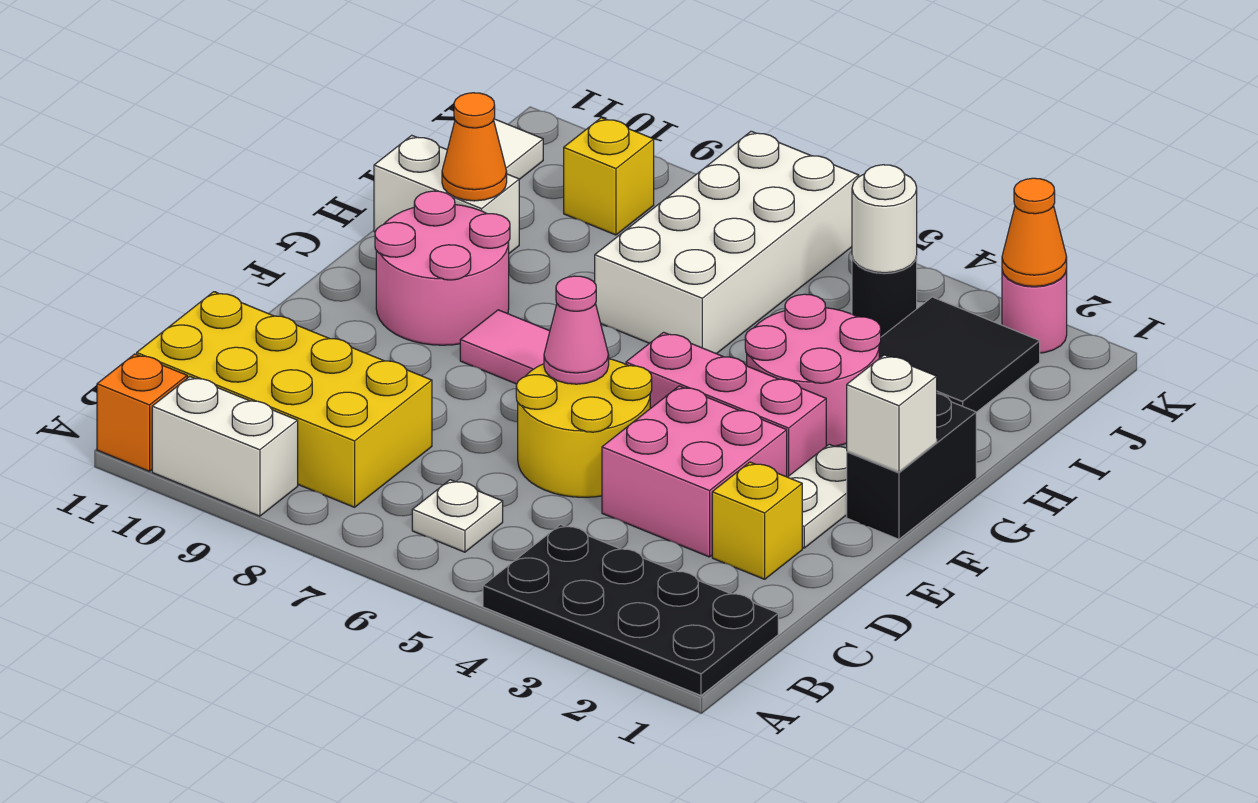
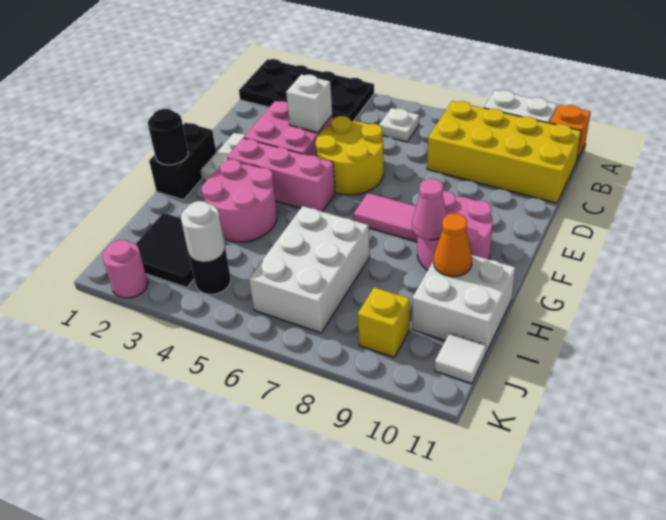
yellow 1x1 brick [712,462,802,579] -> none
pink 1x1 cone [544,276,609,384] -> pink 1x1 cone moved to [412,179,447,240]
white 1x1 brick [847,355,937,472] -> white 1x1 brick moved to [286,75,332,132]
none -> black 1x1 round brick [148,109,188,165]
white 2x4 brick [595,131,859,354] -> white 2x3 brick [249,206,370,333]
white 1x2 brick [374,135,519,253] -> white 2x2 brick [412,255,515,353]
orange 1x1 cone [1002,178,1067,286] -> none

